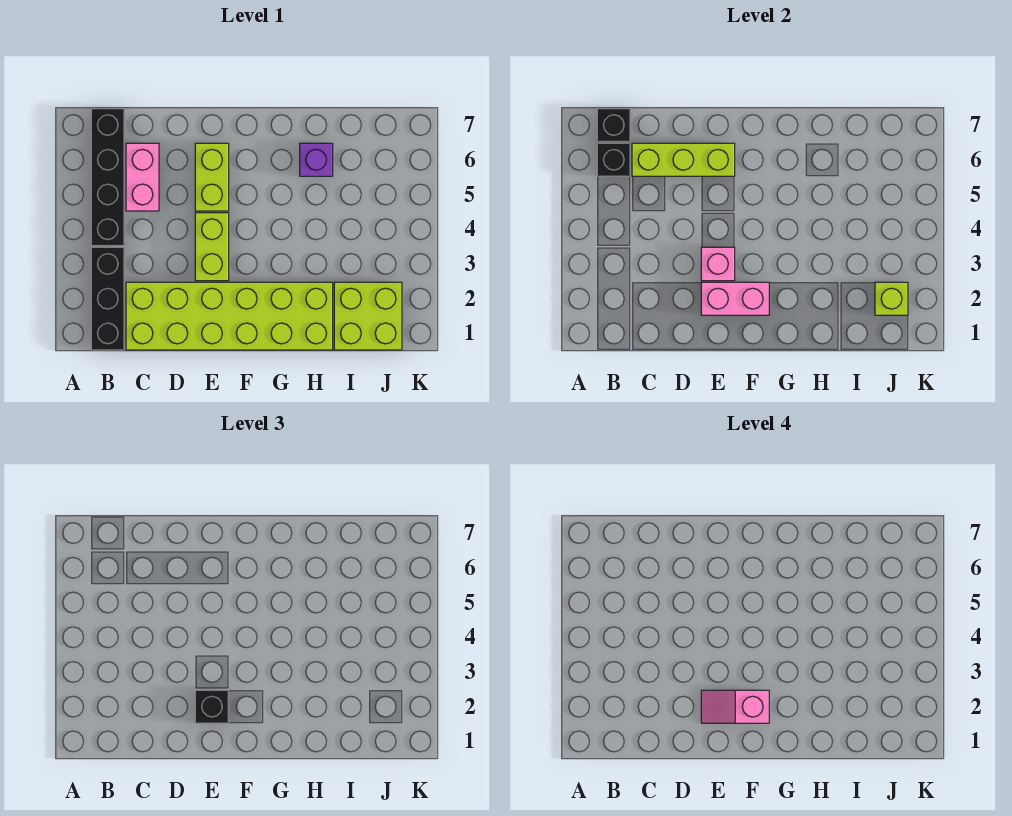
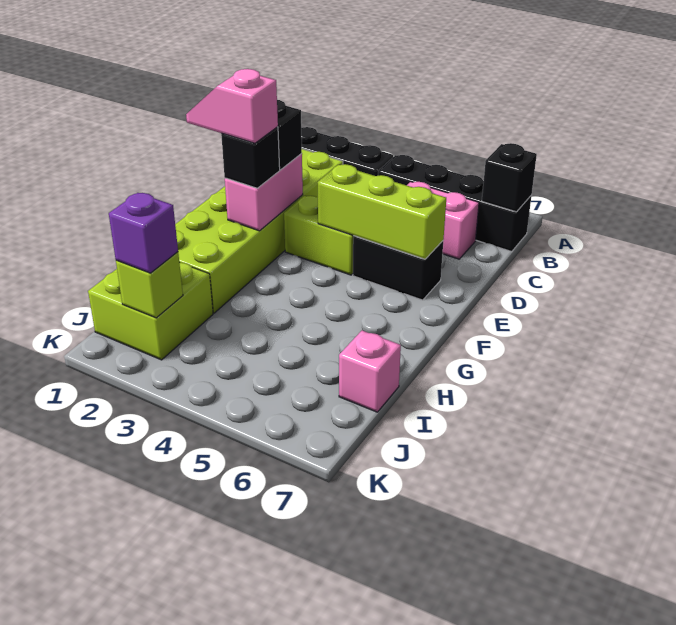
black 1x1 brick [597,143,630,176] -> black 1x1 brick moved to [221,127,280,188]
lime 1x3 brick [632,143,735,176] -> lime 1x3 brick turned to [317,164,446,259]
pink 1x2 slope [701,690,769,723] -> pink 1x2 slope turned to [186,69,278,143]
pink 1x1 brick [701,247,735,281] -> pink 1x1 brick moved to [339,330,401,412]
lime 1x2 brick [195,143,229,211] -> black 1x2 brick [353,236,443,300]
purple 1x1 brick [300,143,333,176] -> purple 1x1 brick moved to [109,193,178,273]

